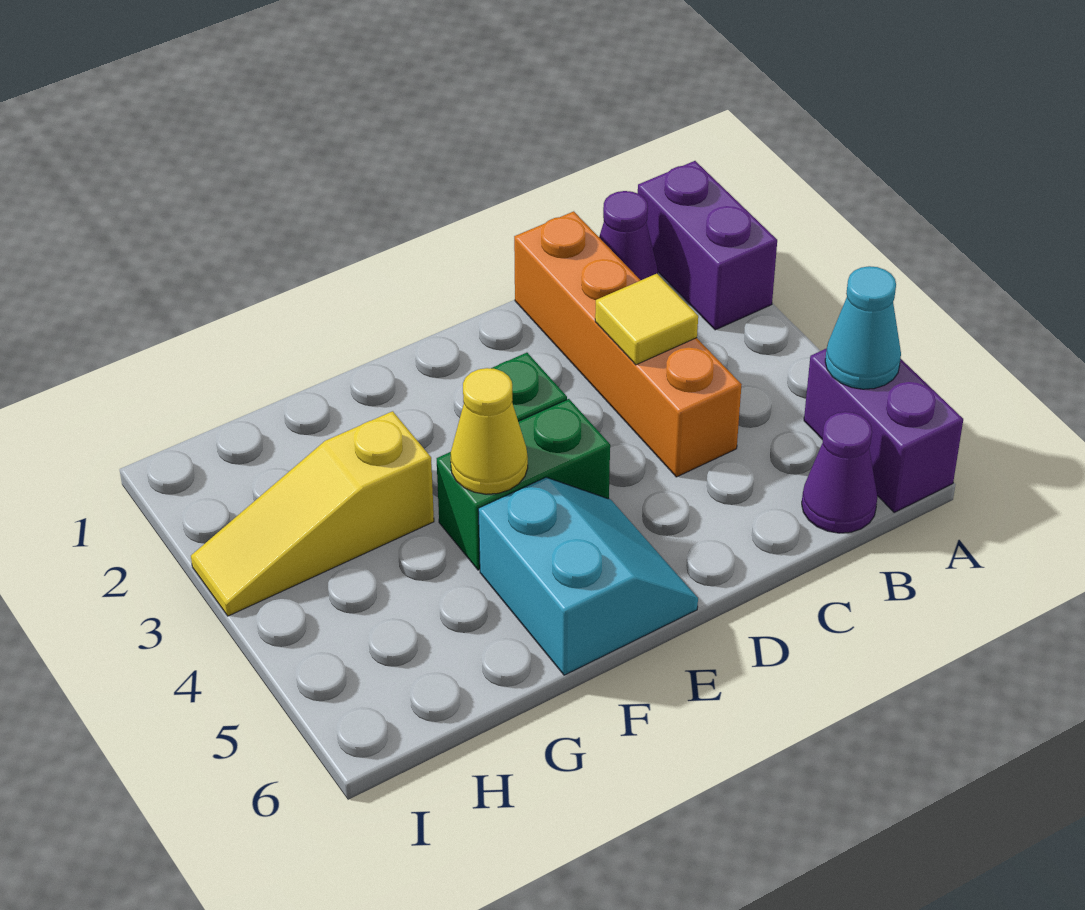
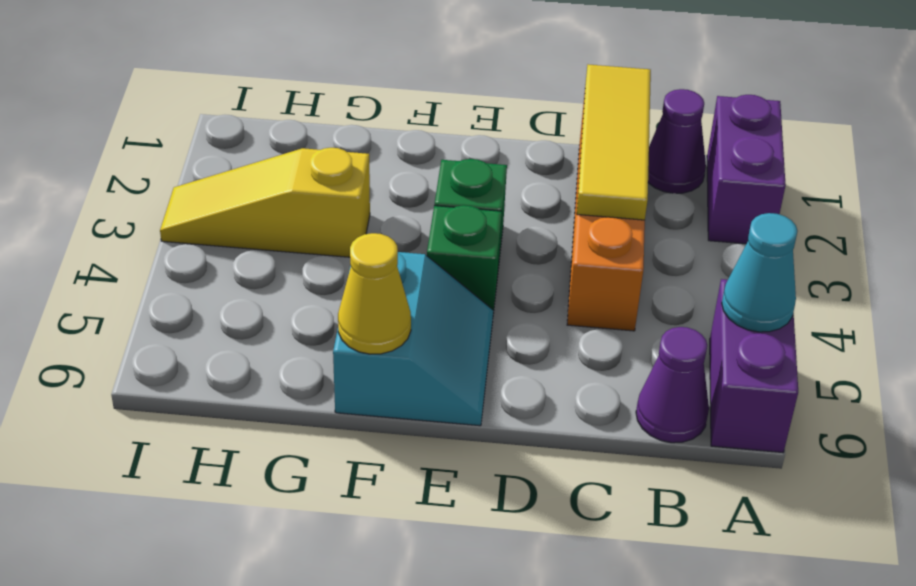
yellow 1x1 tile [595,274,698,365] -> yellow 1x3 tile [577,64,651,220]
green 1x2 brick [437,399,610,570] -> green 1x1 brick [427,205,502,313]
yellow 1x1 cone [451,368,528,494] -> yellow 1x1 cone moved to [338,233,411,354]

